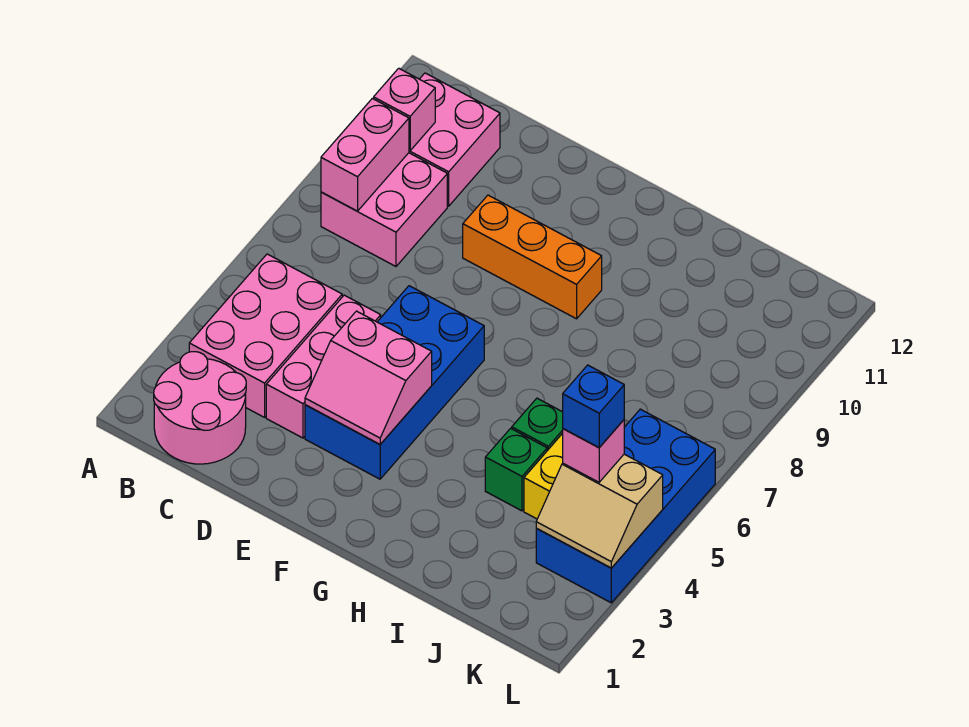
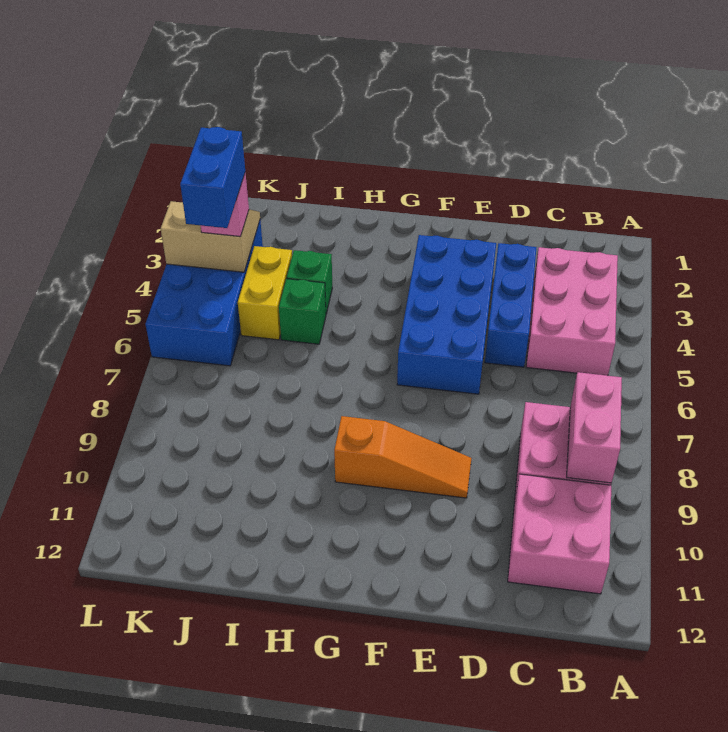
pink 2x2 round brick [154,352,246,464] -> none
pink 1x1 brick [374,68,435,151] -> none
pink 1x3 brick [266,295,381,438] -> blue 1x3 brick [485,243,537,367]
pink 2x2 slope [305,311,432,444] -> none
orange 1x3 brick [463,195,602,319] -> orange 1x3 slope [334,416,471,498]
blue 1x1 brick [562,365,624,448] -> blue 1x2 brick [180,127,245,228]

